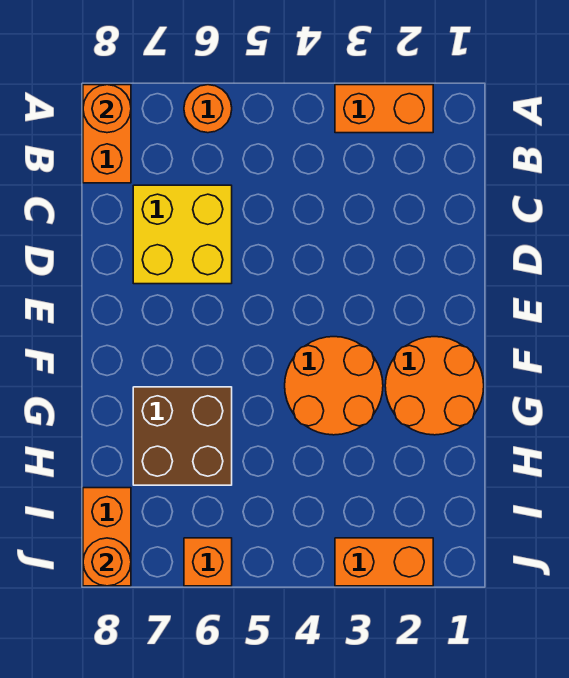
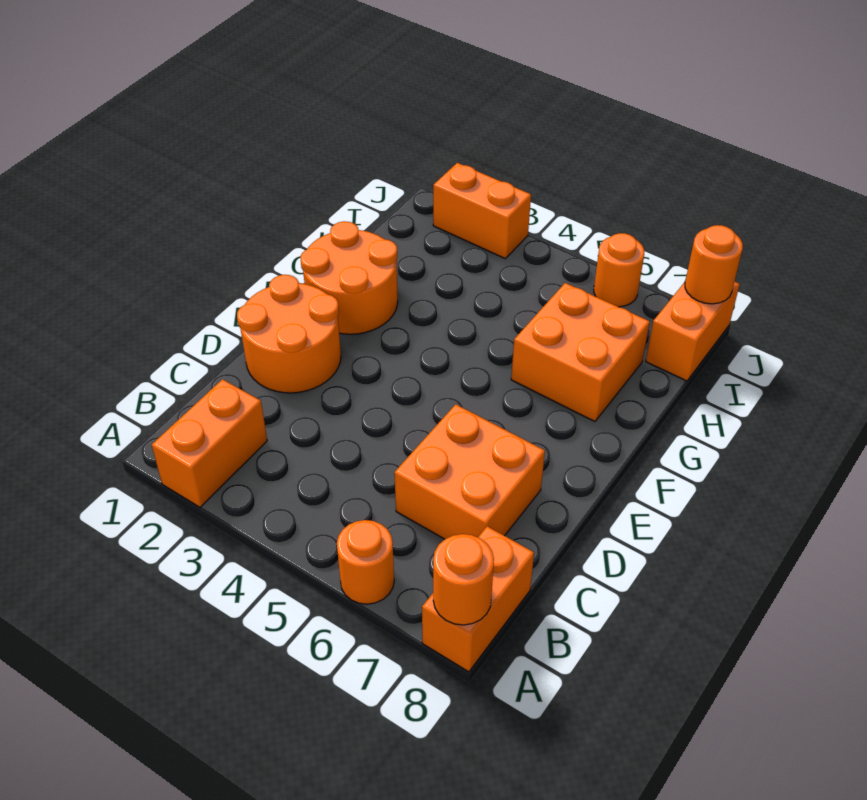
orange 1x2 brick [335,85,433,133] -> orange 1x2 brick turned to [152,379,267,507]
yellow 2x2 brick [133,185,232,284] -> orange 2x2 brick [394,404,545,539]
orange 2x2 round brick [285,337,383,435] -> orange 2x2 round brick moved to [237,275,341,393]
brown 2x2 brick [133,387,232,485] -> orange 2x2 brick [511,283,650,421]
orange 1x1 brick [184,538,232,586] -> orange 1x1 round brick [594,233,644,307]

